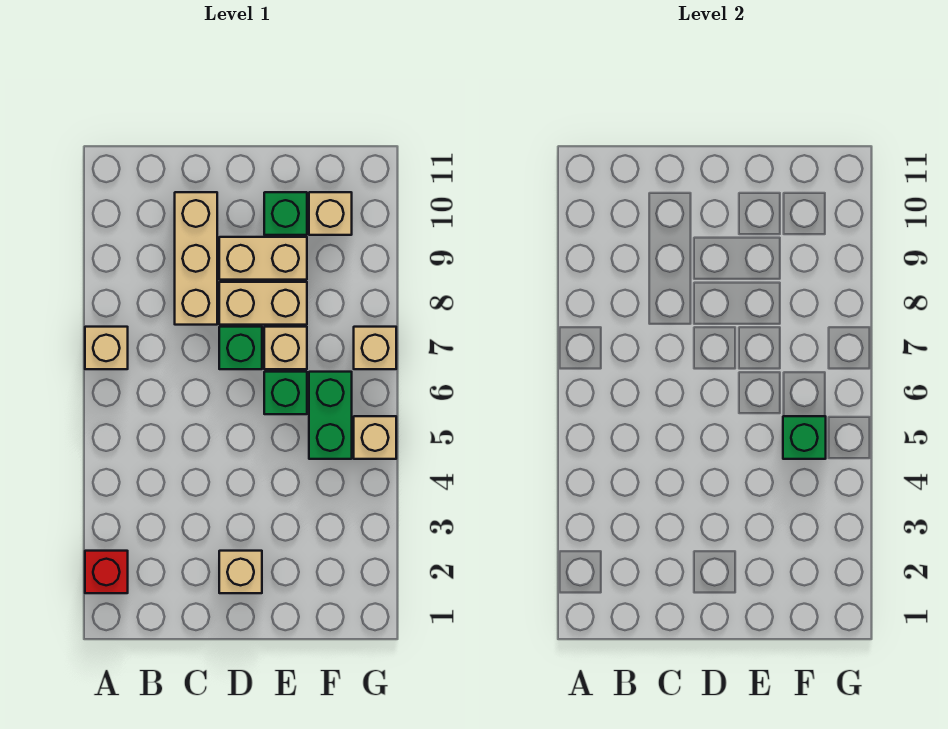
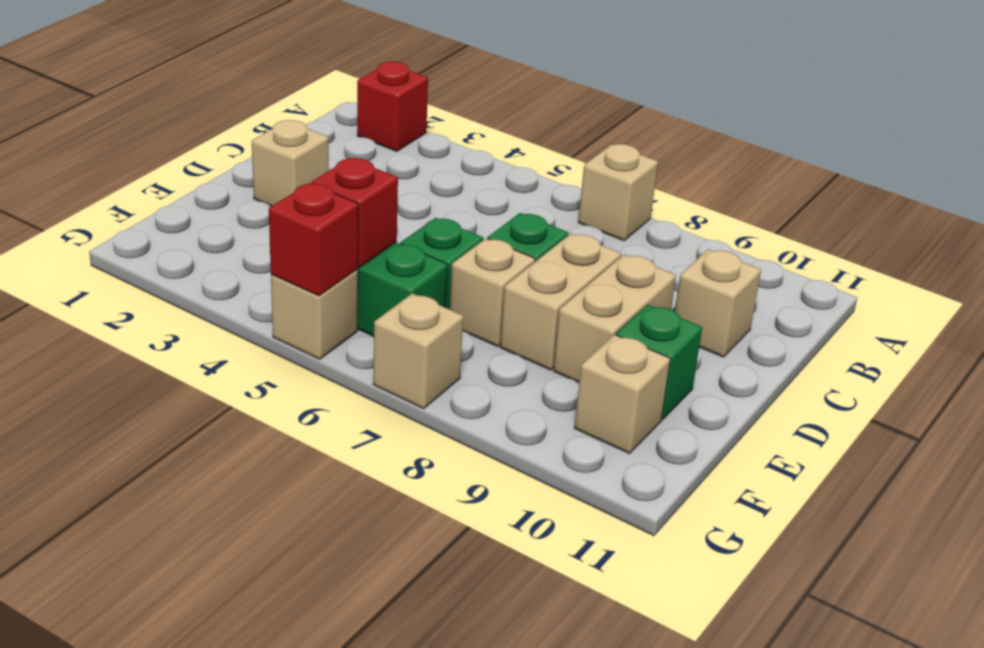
tan 1x3 brick [175,192,217,325] -> tan 1x1 brick [675,249,761,357]
green 1x1 brick [783,416,826,459] -> red 1x1 brick [311,158,398,267]
none -> red 1x1 brick [269,183,358,296]

